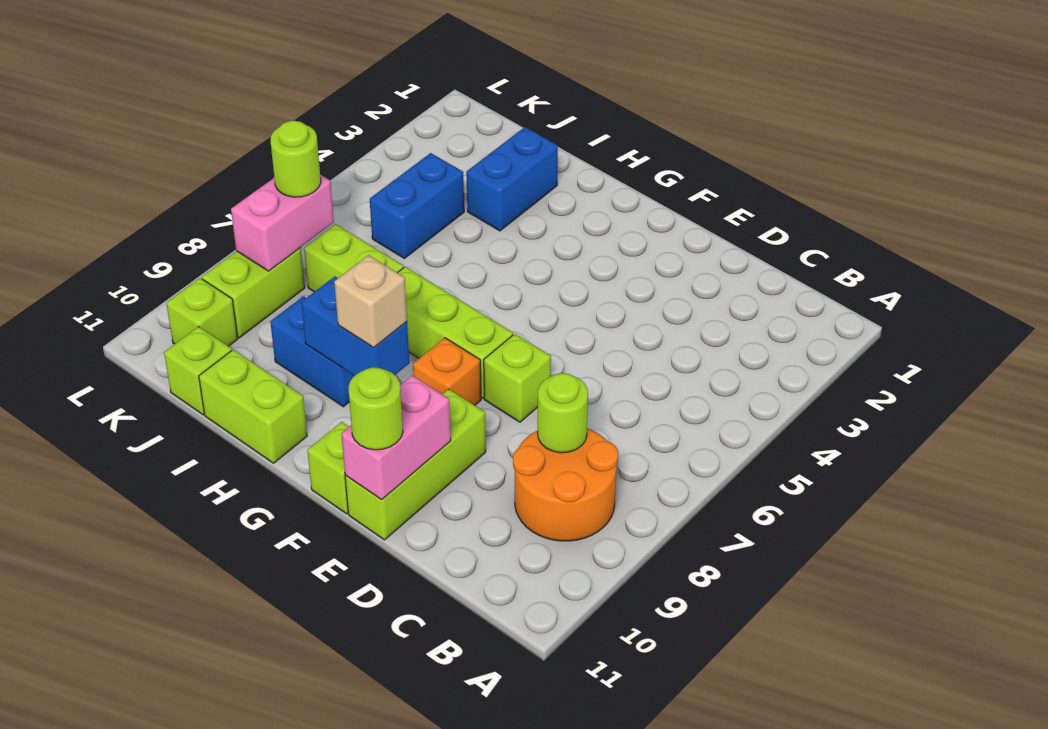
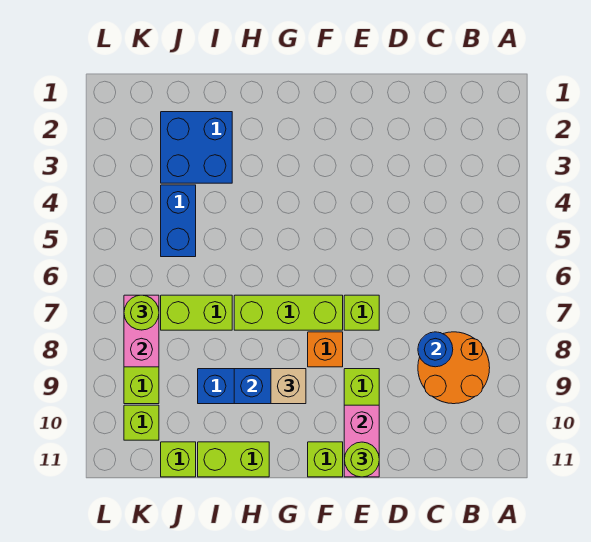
lime 1x1 round brick [538,373,588,453] -> blue 1x1 round brick [418,332,453,367]
blue 1x2 brick [466,127,558,231] -> blue 2x2 brick [161,112,232,183]

